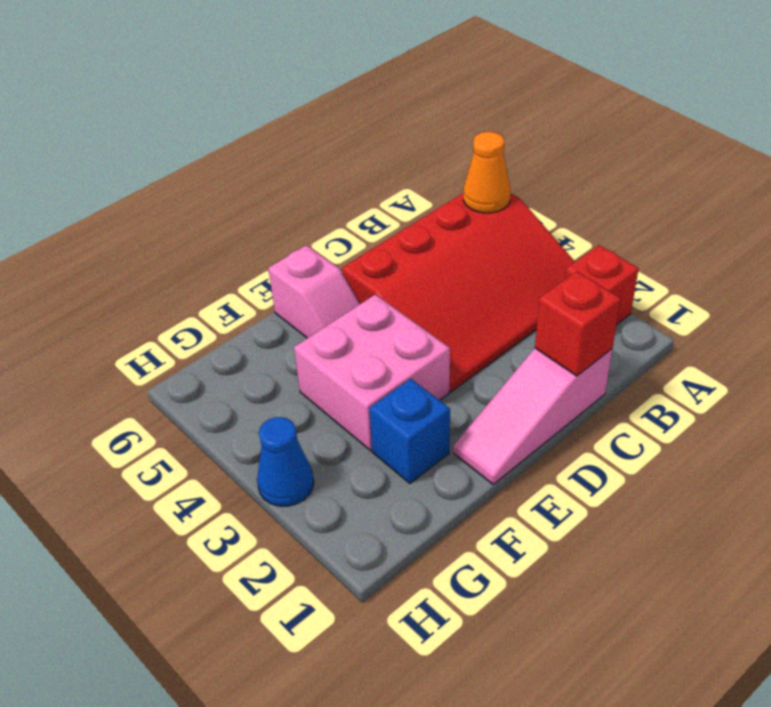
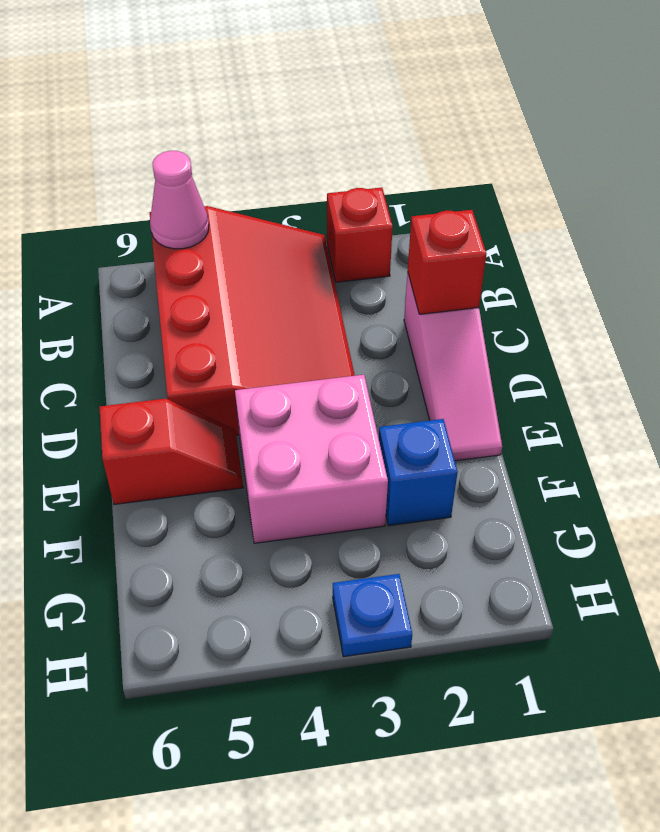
orange 1x1 cone [463,132,511,213] -> pink 1x1 cone [150,151,209,249]
pink 1x2 slope [268,245,360,338] -> red 1x2 slope [100,399,243,504]
blue 1x1 cone [257,417,314,506] -> blue 1x1 plate [333,574,412,657]

